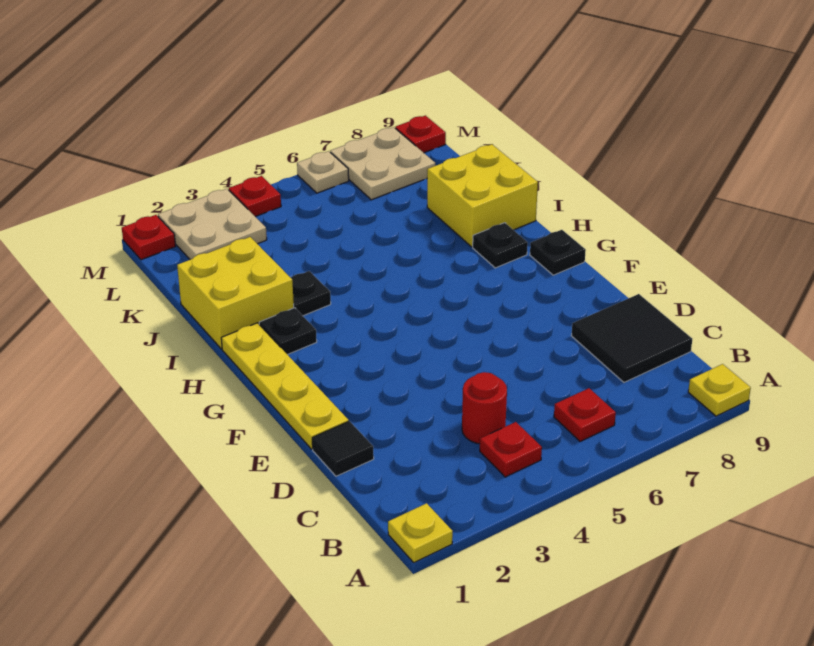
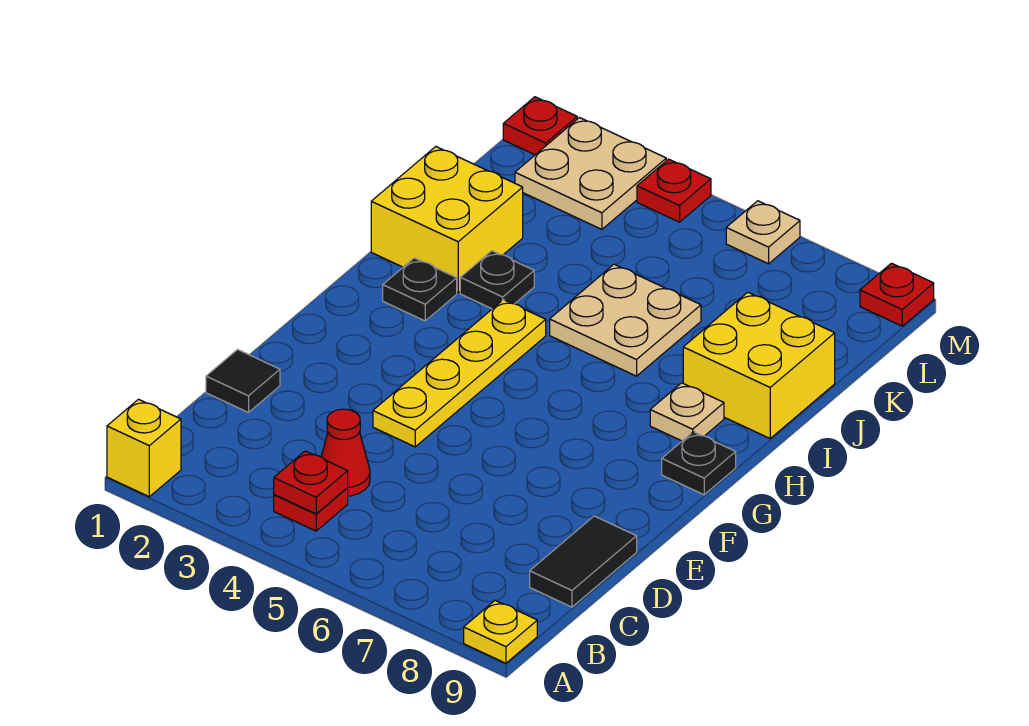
yellow 1x1 plate [388,503,453,562] -> yellow 1x1 brick [107,399,181,497]
red 1x1 plate [554,388,616,441] -> red 1x1 plate moved to [274,451,348,514]
red 1x1 round brick [462,372,507,444] -> red 1x1 cone [321,409,370,496]
black 2x2 tile [571,294,692,382] -> black 1x2 tile [530,516,637,607]
yellow 1x4 plate [221,323,349,449] -> yellow 1x4 plate moved to [373,300,546,447]
black 1x1 plate [473,223,528,268] -> tan 1x1 plate [650,383,724,441]
tan 2x2 plate [330,127,436,200] -> tan 2x2 plate moved to [550,264,701,376]

